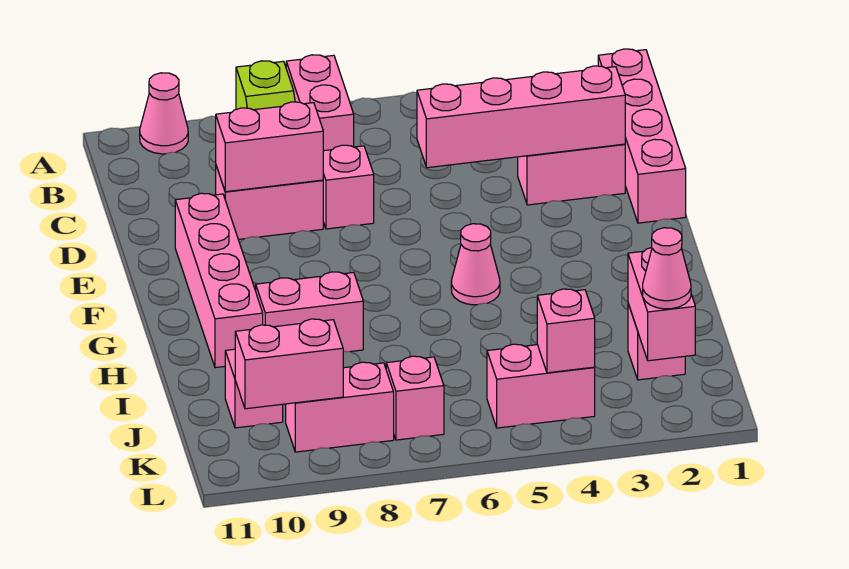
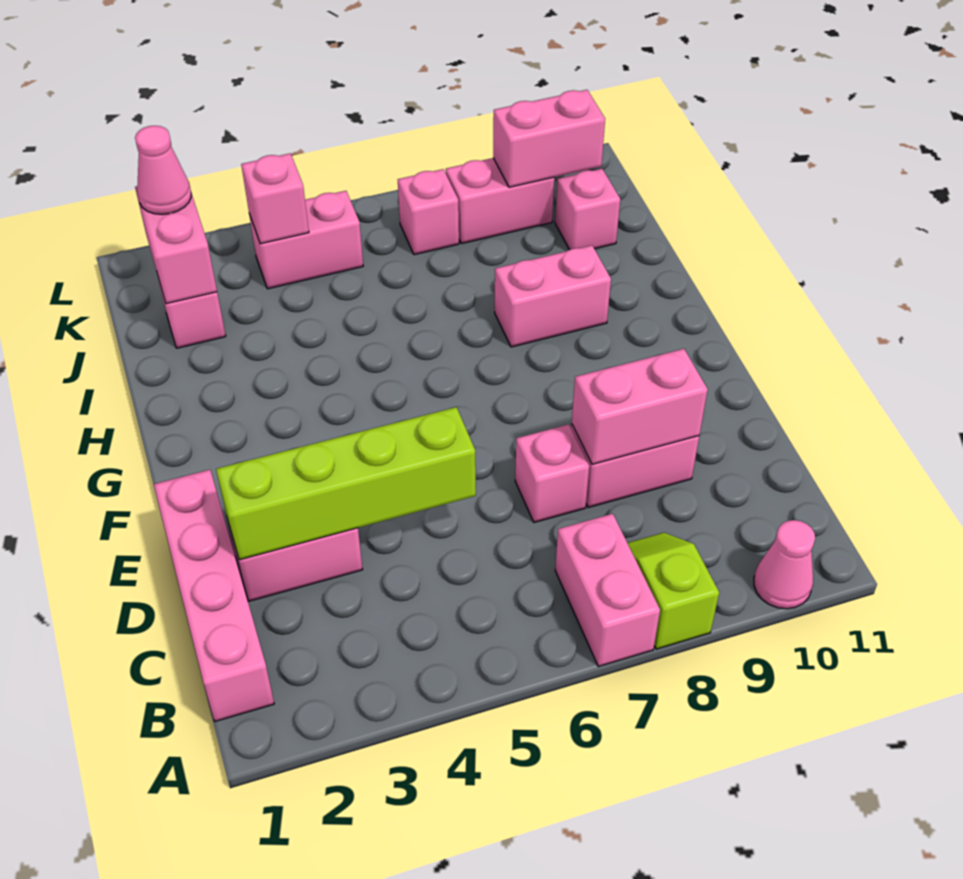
pink 1x4 brick [417,66,625,168] -> lime 1x4 brick [216,407,476,560]
pink 1x4 brick [175,193,263,368] -> none
pink 1x1 cone [451,224,500,305] -> none

